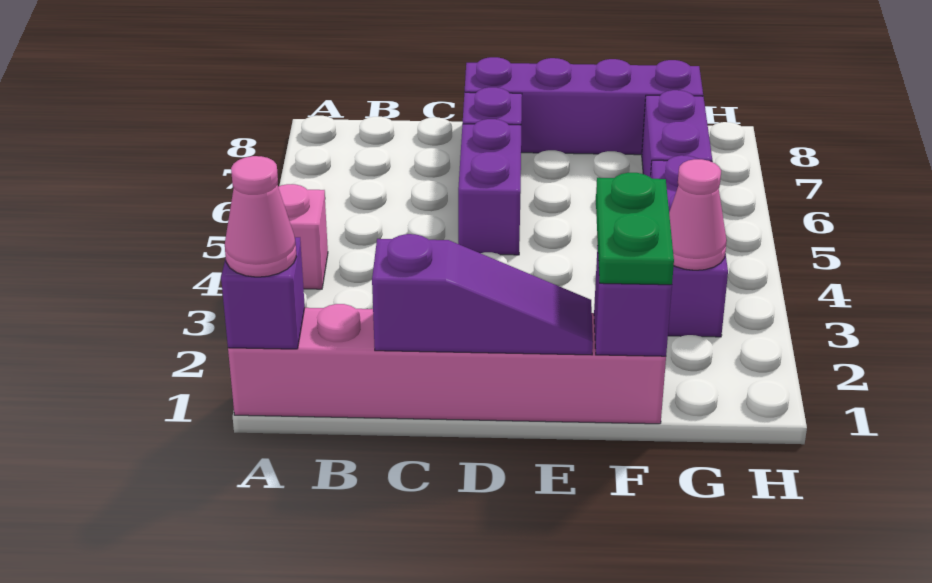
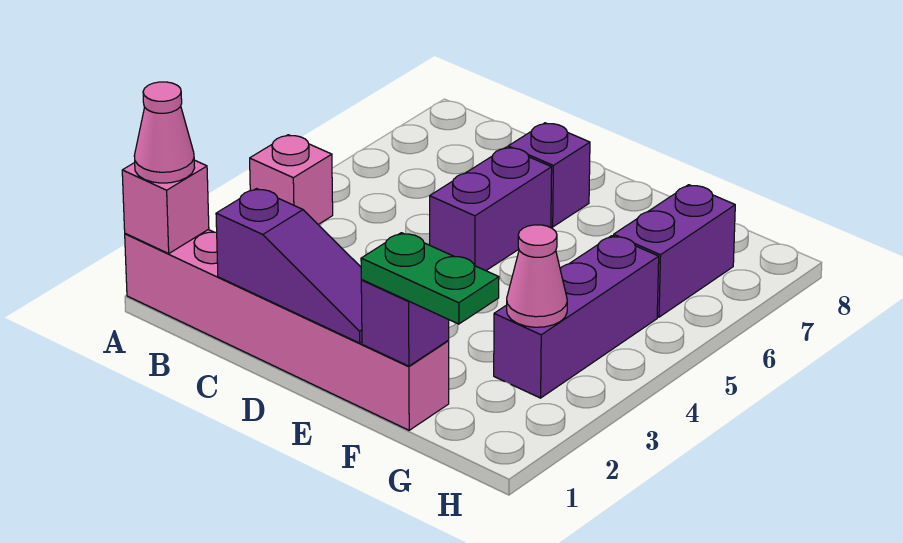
purple 1x1 brick [221,237,305,349] -> pink 1x1 brick [122,160,209,254]
purple 1x4 brick [465,57,703,155] -> none
green 1x2 plate [596,173,674,285] -> green 1x2 plate turned to [361,233,499,324]

